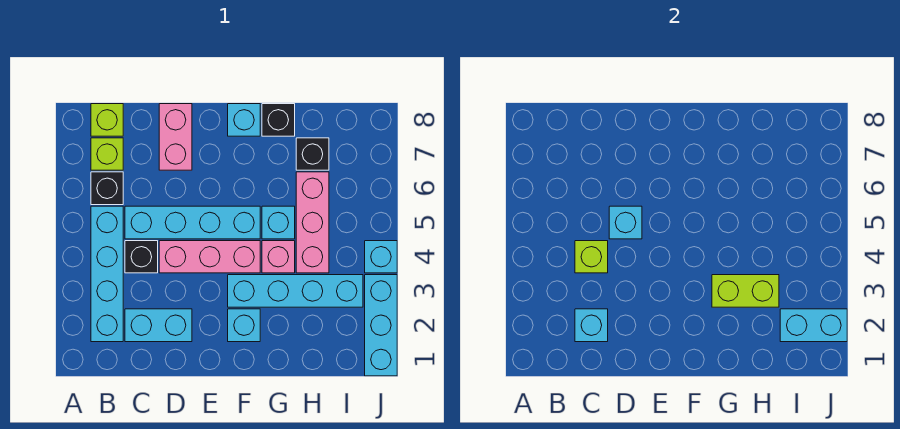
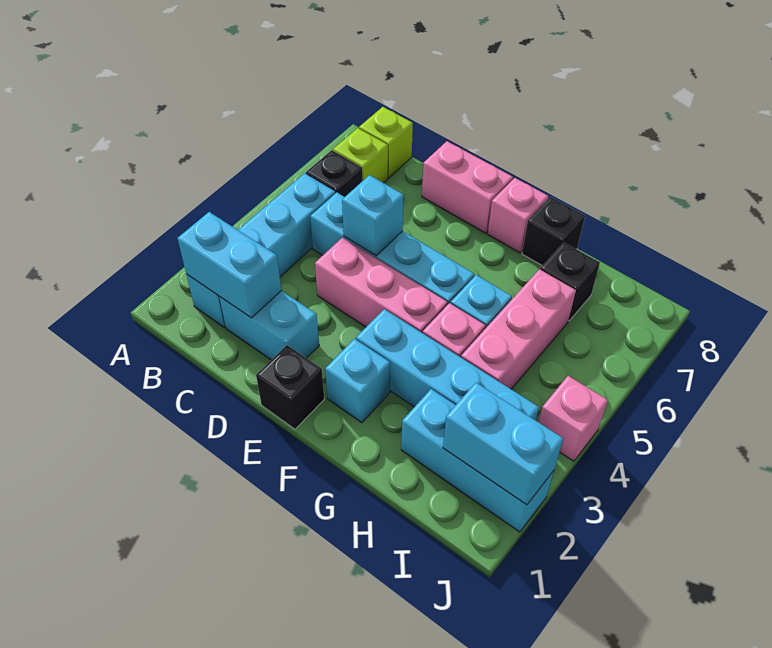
cyan 1x1 brick [575,309,608,342] -> cyan 1x2 brick [177,212,282,318]
black 1x1 brick [125,241,158,273] -> black 1x1 brick moved to [256,345,324,429]
lime 1x1 brick [575,241,608,273] -> none
pink 1x2 brick [159,104,192,170] -> pink 1x2 brick turned to [422,141,513,233]
cyan 1x1 brick [228,104,260,136] -> pink 1x1 brick [488,178,548,253]
lime 1x2 brick [712,275,779,307] -> none
cyan 1x3 brick [365,275,397,376] -> cyan 1x3 brick turned to [401,389,554,532]
cyan 1x1 brick [365,241,397,273] -> pink 1x1 brick [539,376,608,461]

